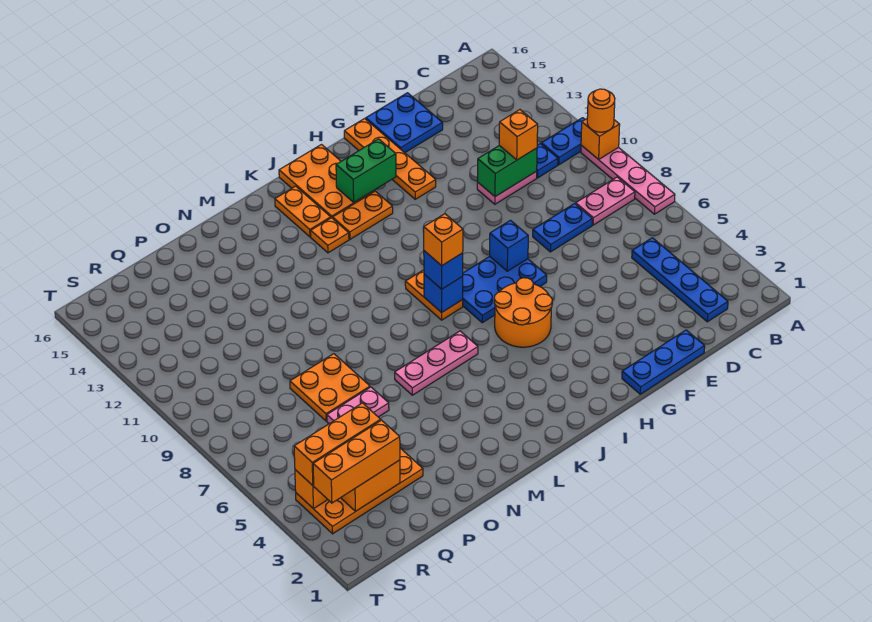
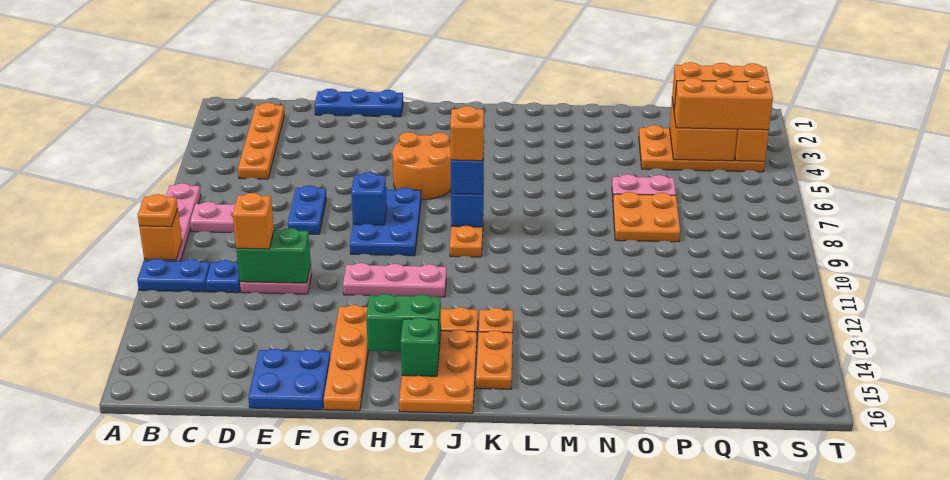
orange 1x1 round brick [587,89,615,132] -> orange 1x1 plate [138,194,178,227]
blue 1x4 plate [632,238,728,322] -> orange 1x4 plate [238,103,284,179]
blue 1x2 plate [533,204,592,252] -> blue 1x2 plate turned to [288,186,326,234]
blue 2x3 plate [462,256,547,323] -> blue 2x3 plate turned to [350,188,421,256]
none -> green 1x1 brick [401,317,439,376]
pink 1x3 plate [395,331,478,395] -> pink 1x3 plate moved to [343,263,446,297]

